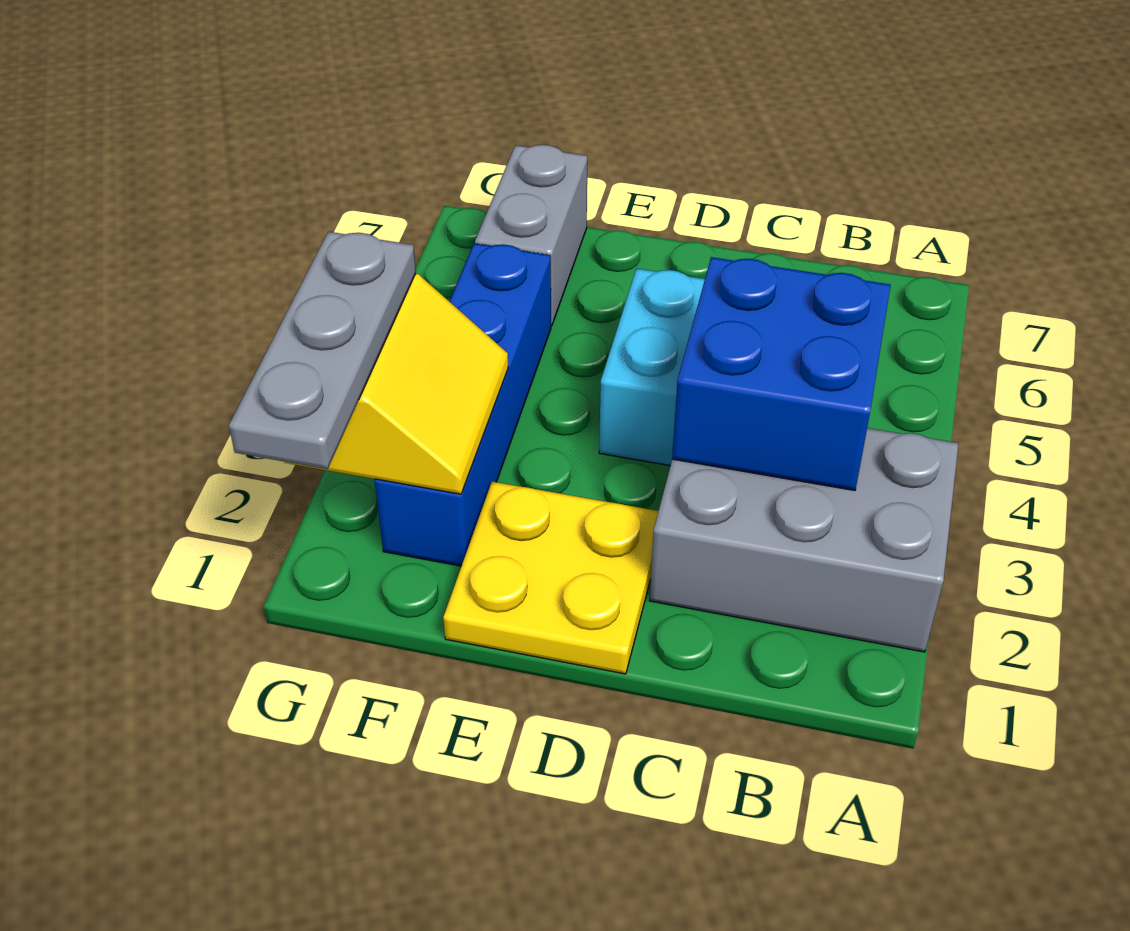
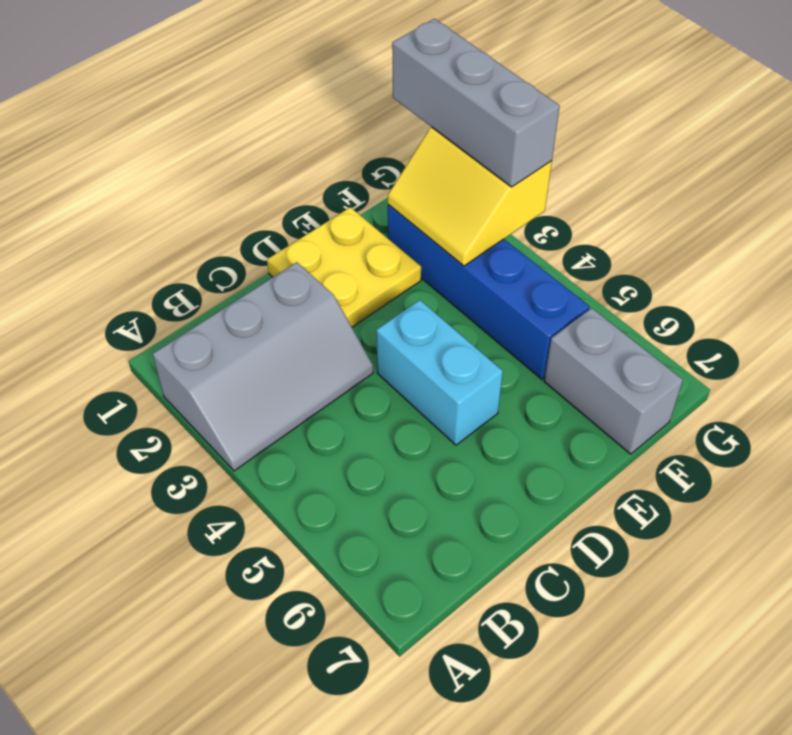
grey 2x3 brick [649,428,959,652] -> grey 2x3 slope [153,262,373,471]
blue 2x2 brick [672,257,891,490] -> none
grey 1x3 plate [229,232,416,469] -> grey 1x3 brick [392,19,560,187]

